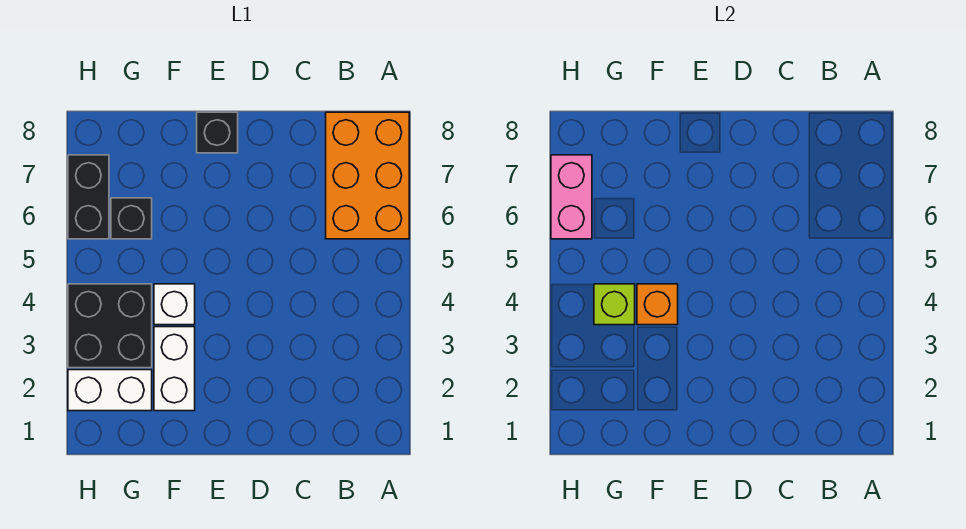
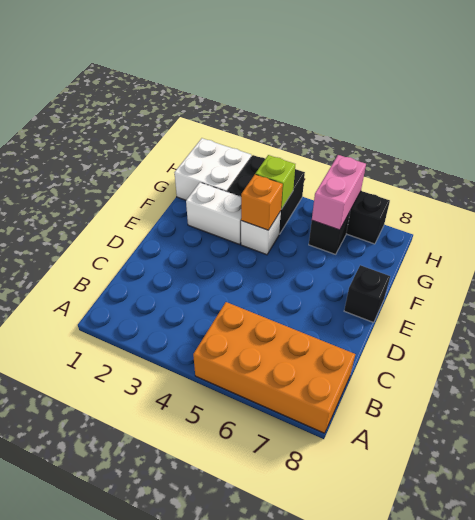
orange 2x3 brick [326,112,409,239] -> orange 2x4 brick [193,302,355,433]
white 1x2 brick [68,370,152,411] -> white 2x2 brick [174,138,251,200]
pink 1x2 brick [551,155,592,239] -> pink 1x2 brick turned to [312,155,366,230]

